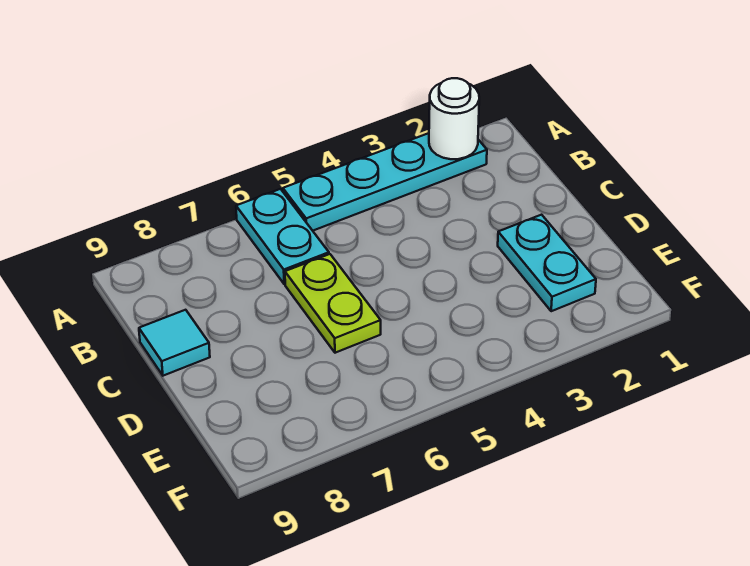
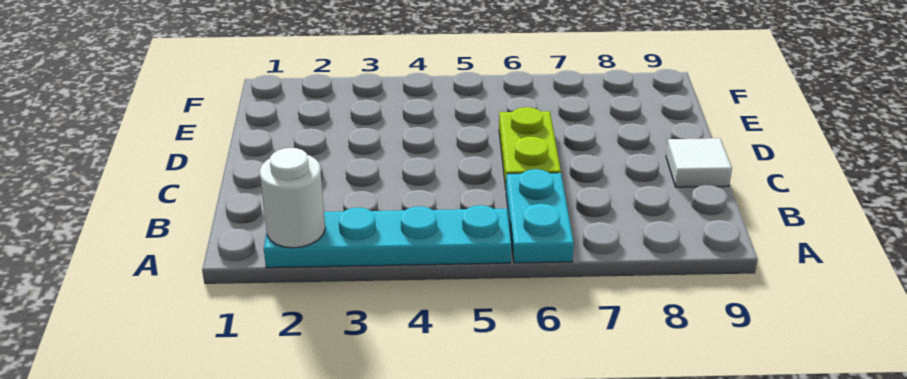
cyan 1x1 tile [139,310,210,376] -> white 1x1 tile [666,138,732,187]
cyan 1x2 plate [498,215,596,311] -> none

